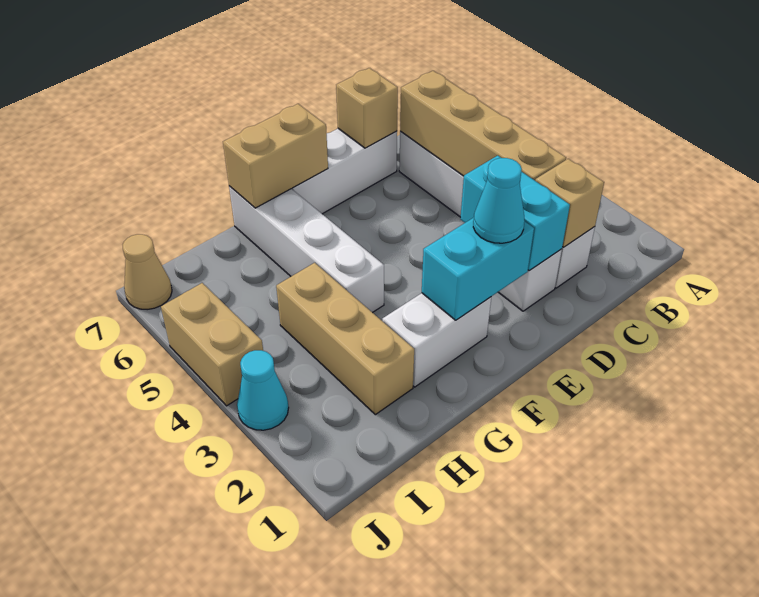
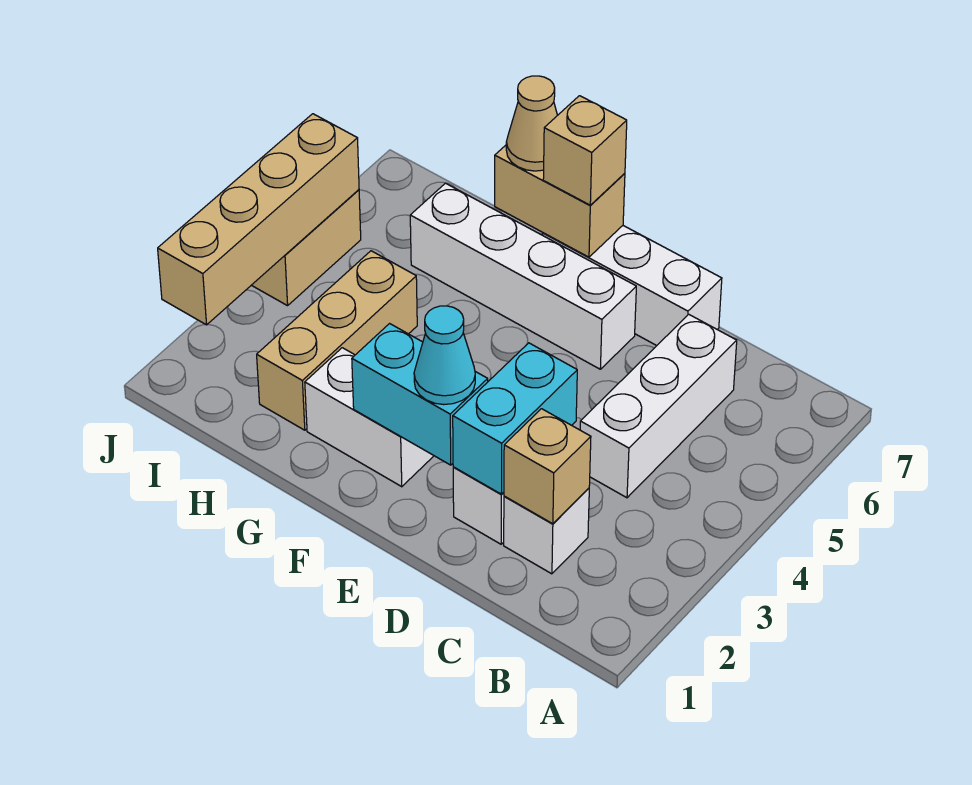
tan 1x4 brick [400,71,566,180] -> tan 1x4 brick moved to [158,114,359,325]
tan 1x1 brick [336,68,398,148] -> tan 1x1 brick moved to [543,96,627,205]
white 1x4 brick [229,186,384,313] -> white 1x4 brick turned to [410,183,636,369]
cyan 1x1 cone [237,350,289,430] -> none
tan 1x1 cone [123,234,172,310] -> tan 1x1 cone moved to [506,76,557,171]

